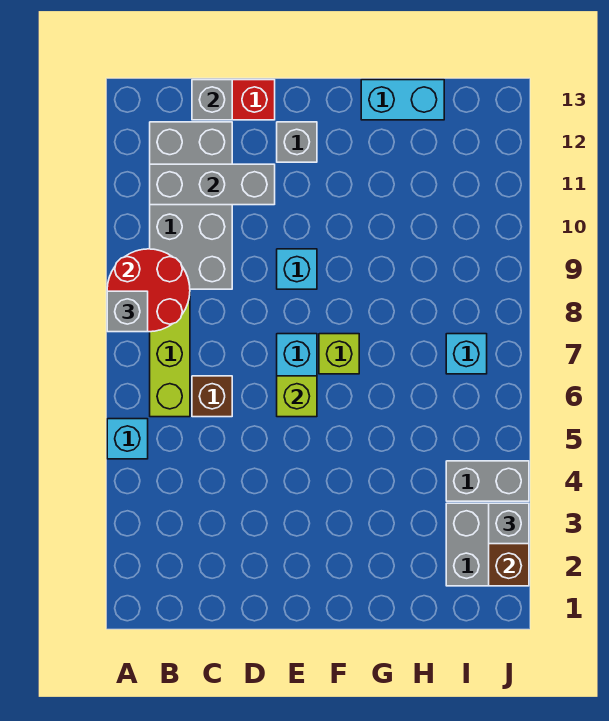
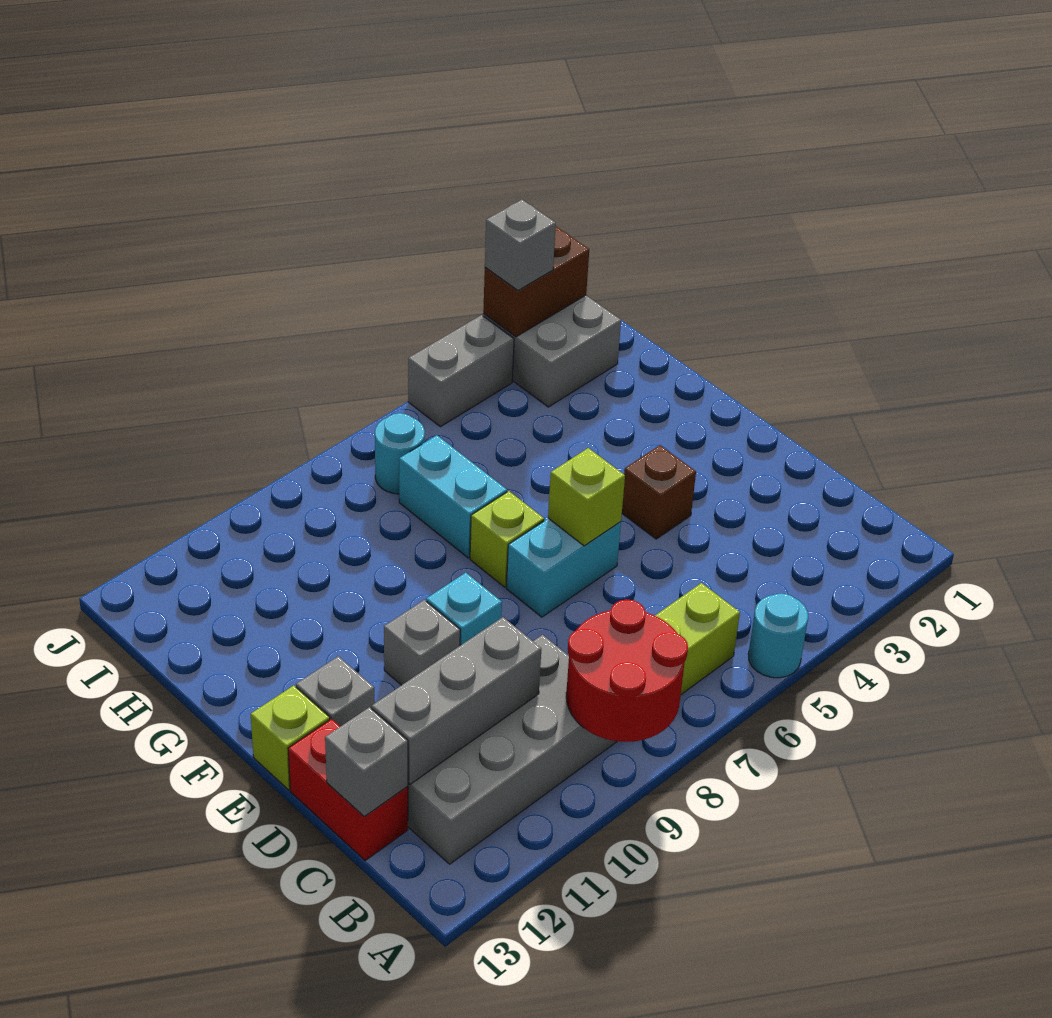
cyan 1x1 brick [107,419,148,459] -> cyan 1x1 round brick [748,594,808,678]
grey 1x1 brick [107,291,148,332] -> grey 1x1 brick moved to [384,600,460,685]
grey 1x3 brick [150,164,275,205] -> grey 1x3 brick turned to [372,617,541,784]
brown 1x1 brick [192,376,232,417] -> brown 1x1 brick moved to [622,445,696,539]
none -> lime 1x1 brick [251,686,330,790]
cyan 1x2 brick [361,80,444,120] -> cyan 1x2 brick moved to [399,435,507,558]
grey 1x2 brick [446,461,529,501] -> grey 1x2 brick turned to [408,315,514,427]
cyan 1x1 brick [446,334,487,374] -> cyan 1x1 round brick [375,413,425,494]

